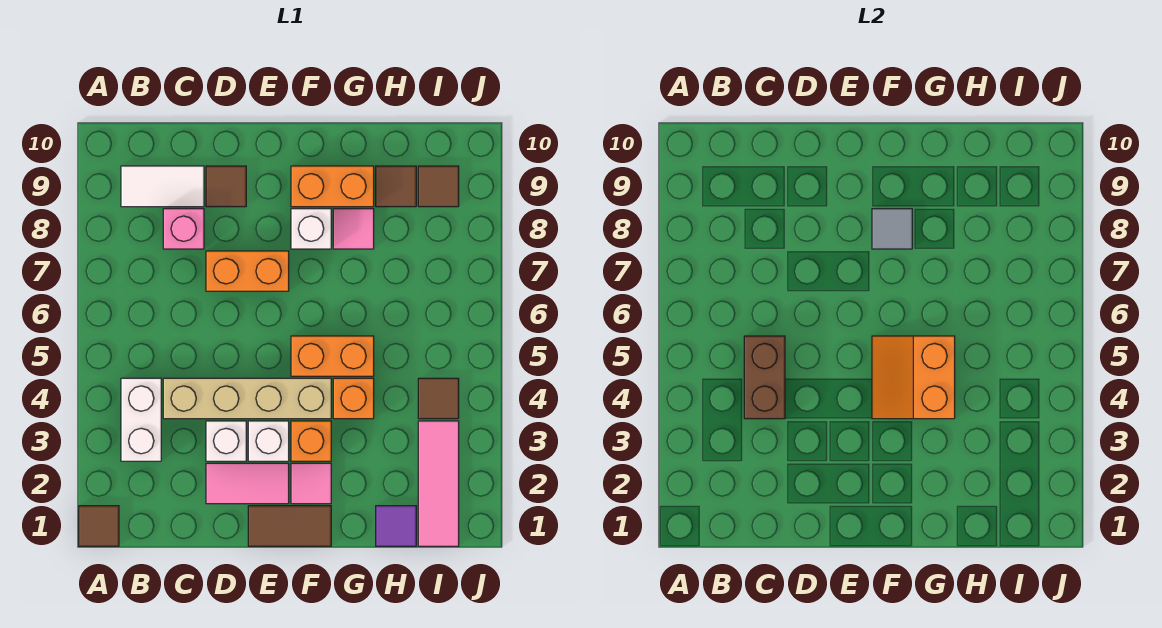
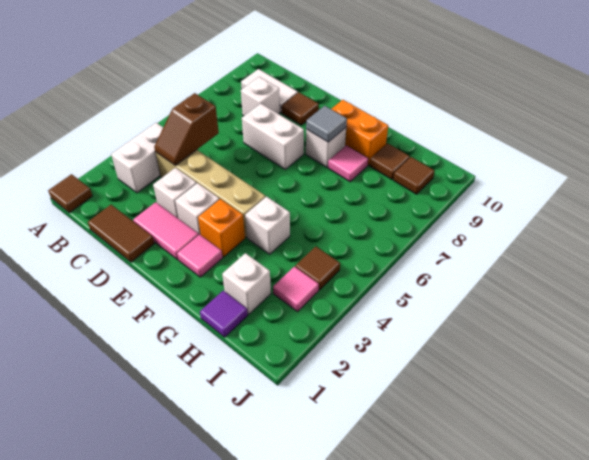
brown 1x2 brick [744,336,785,419] -> brown 1x2 slope [154,93,219,166]
pink 1x1 brick [163,209,204,249] -> white 1x1 brick [241,77,280,116]
orange 1x2 brick [206,251,289,291] -> white 1x2 brick [242,104,304,169]
brown 1x2 tile [248,506,331,546] -> brown 1x2 tile moved to [88,205,154,262]
orange 2x2 slope [872,336,955,419] -> none
orange 1x2 brick [291,336,374,376] -> none
orange 1x1 brick [333,378,374,419] -> white 1x1 brick [245,197,290,254]
none -> white 1x1 brick [222,253,271,314]
pink 1x3 tile [418,421,459,546] -> pink 1x1 tile [273,267,319,312]

